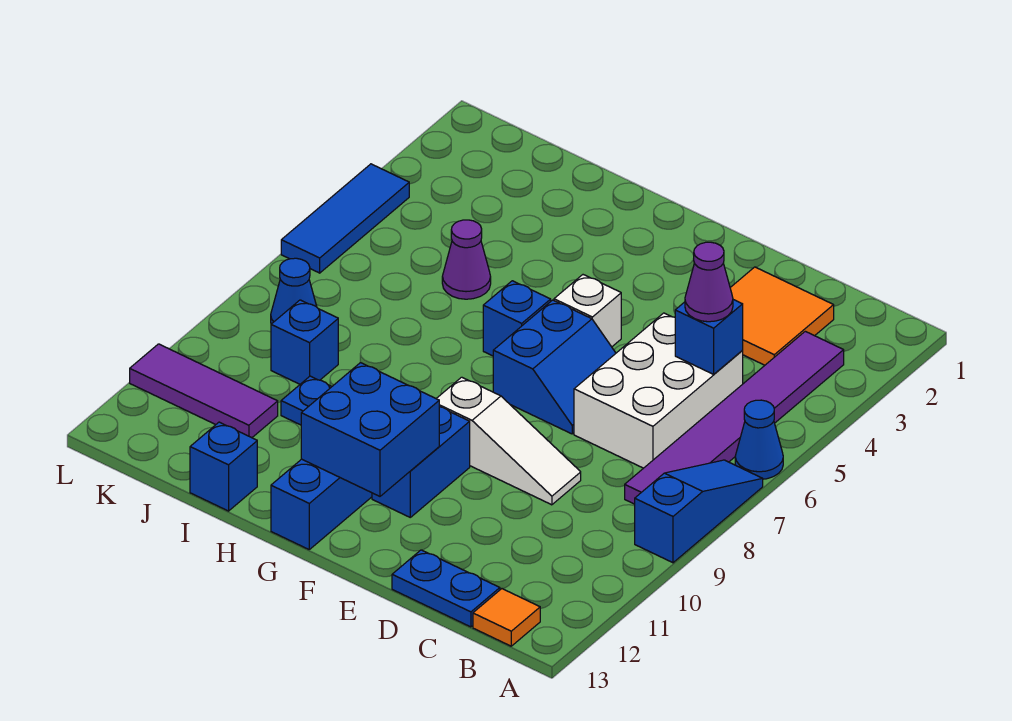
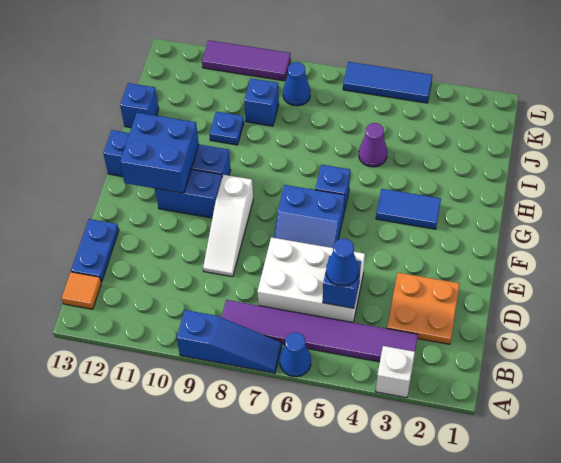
orange 2x2 tile [730,267,834,365] -> orange 2x2 plate [387,273,460,344]
purple 1x1 cone [685,242,733,322] -> blue 1x1 cone [326,238,359,286]
white 1x1 brick [554,275,621,347] -> white 1x1 brick moved to [375,346,415,398]
none -> blue 1x2 tile [376,189,441,229]
purple 1x3 tile [130,344,278,438] -> purple 1x3 tile turned to [202,40,291,81]

